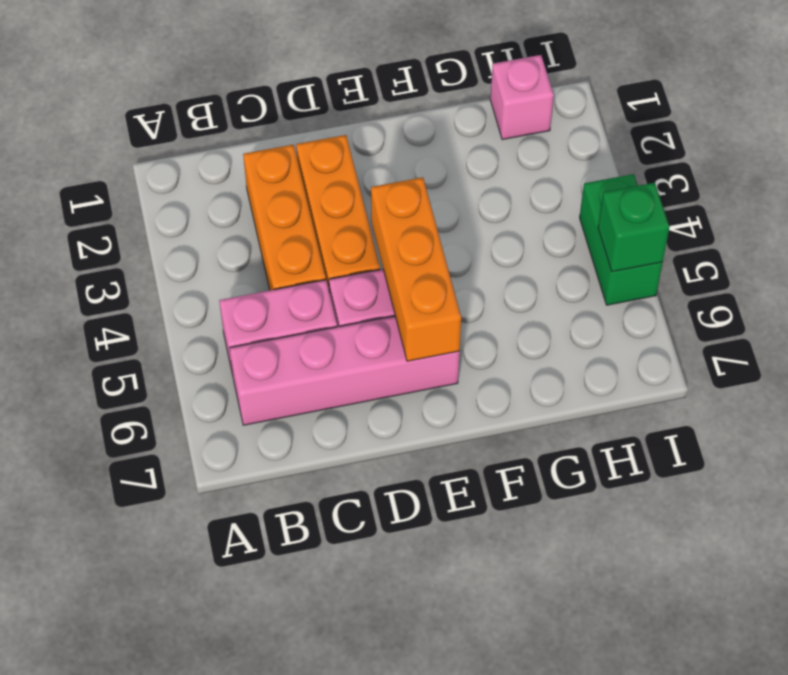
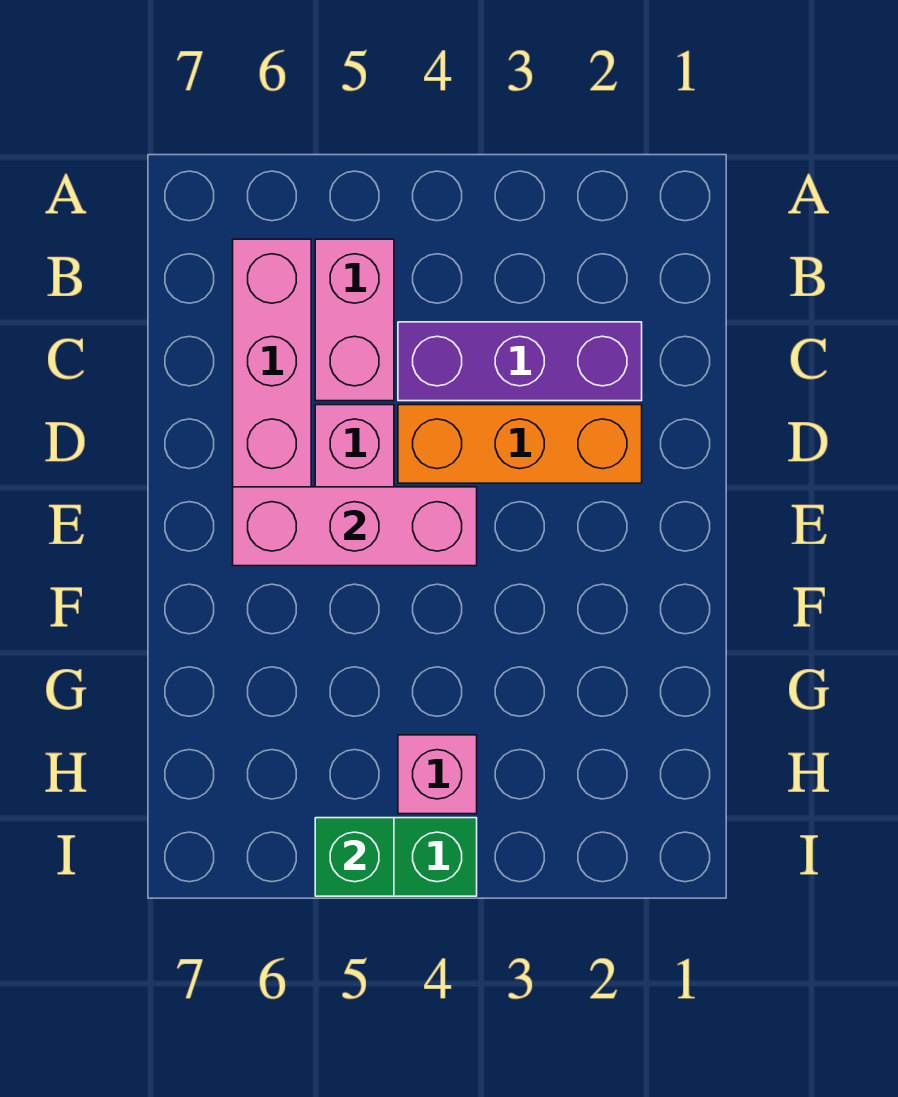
orange 1x3 brick [243,145,326,290] -> purple 1x3 brick [398,322,642,401]
orange 1x3 brick [371,177,461,361] -> pink 1x3 brick [233,487,477,566]
pink 1x1 brick [490,55,554,140] -> pink 1x1 brick moved to [398,735,477,814]

